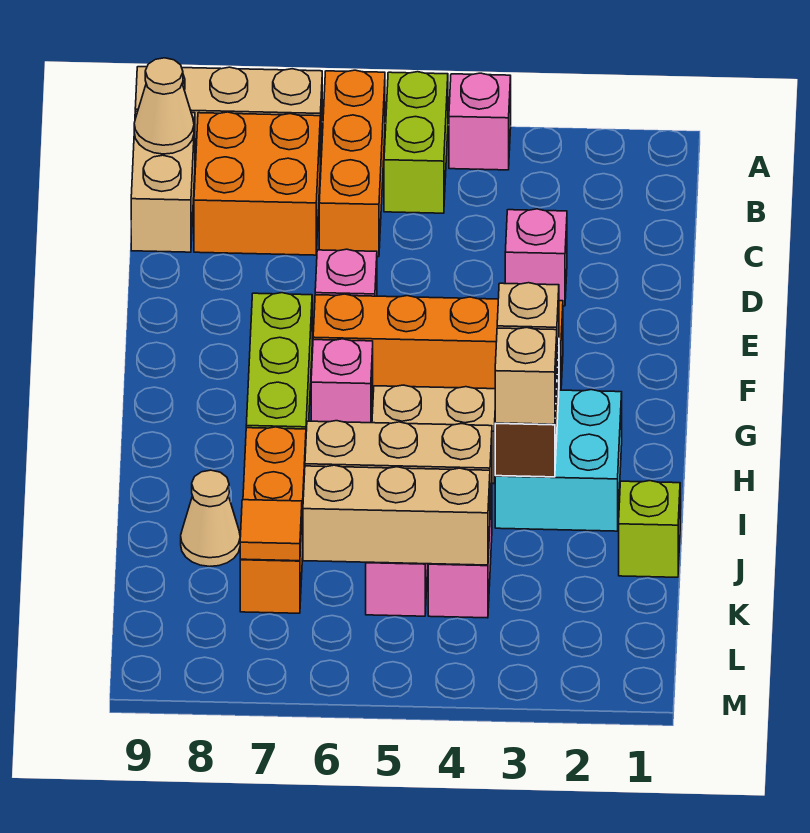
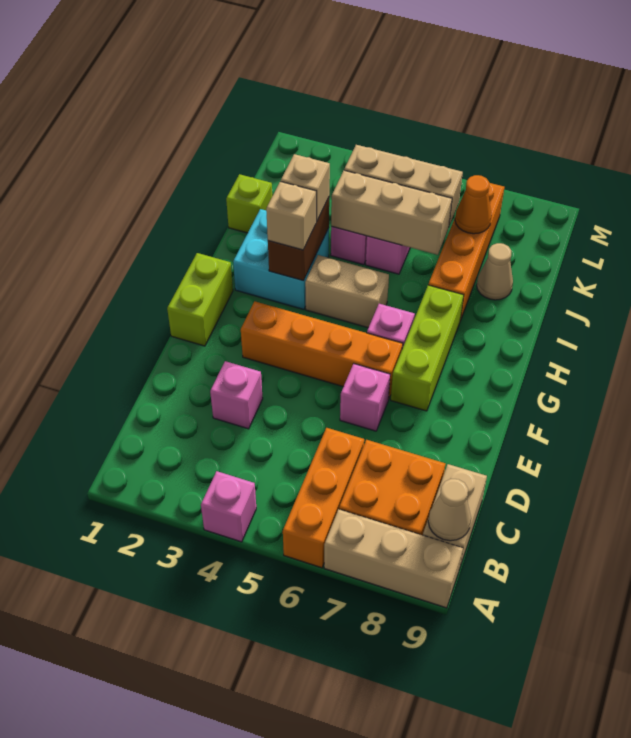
lime 1x2 brick [384,72,448,213] -> lime 1x2 brick moved to [167,253,233,346]
orange 1x3 brick [240,427,306,613] -> orange 1x4 brick [428,183,504,321]
orange 1x1 tile [240,500,302,561] -> orange 1x1 cone [455,175,492,234]

